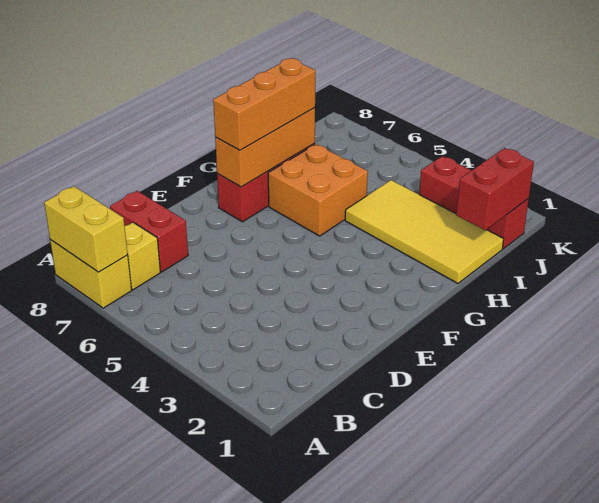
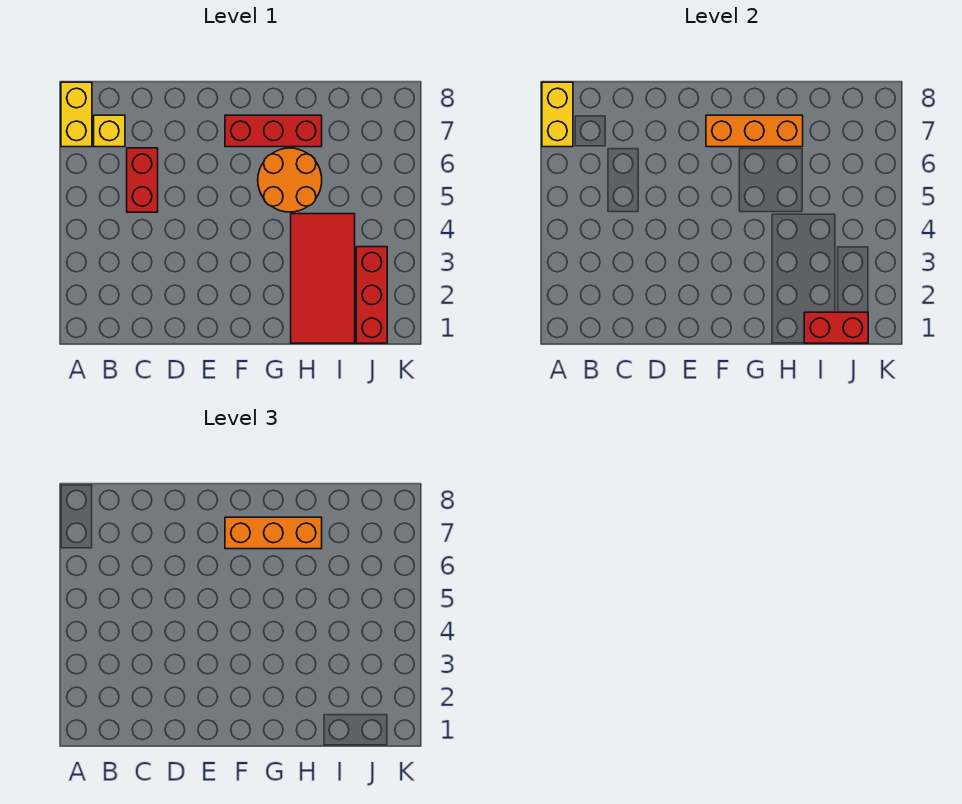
red 1x2 brick [110,191,188,272] -> red 1x2 brick moved to [127,148,158,212]
orange 2x2 brick [268,144,368,236] -> orange 2x2 round brick [258,148,322,212]
yellow 2x4 tile [345,180,504,283] -> red 2x4 tile [291,214,355,343]

